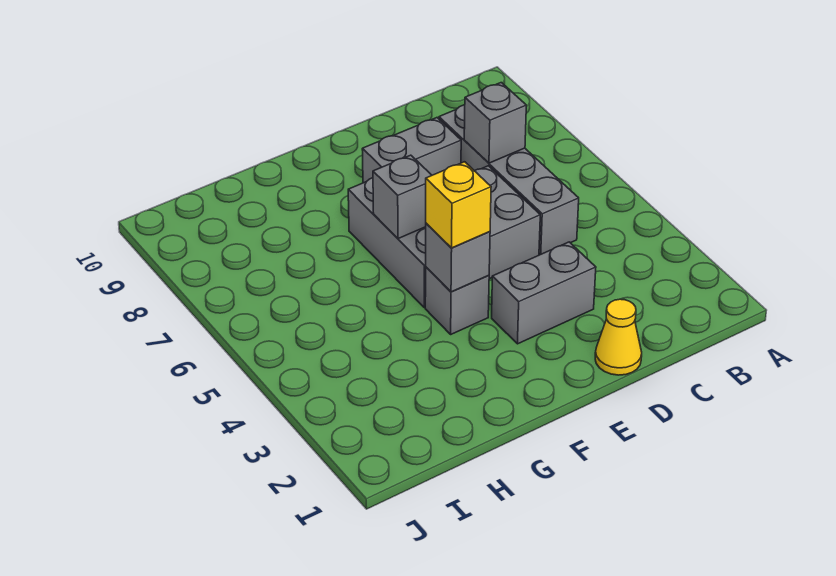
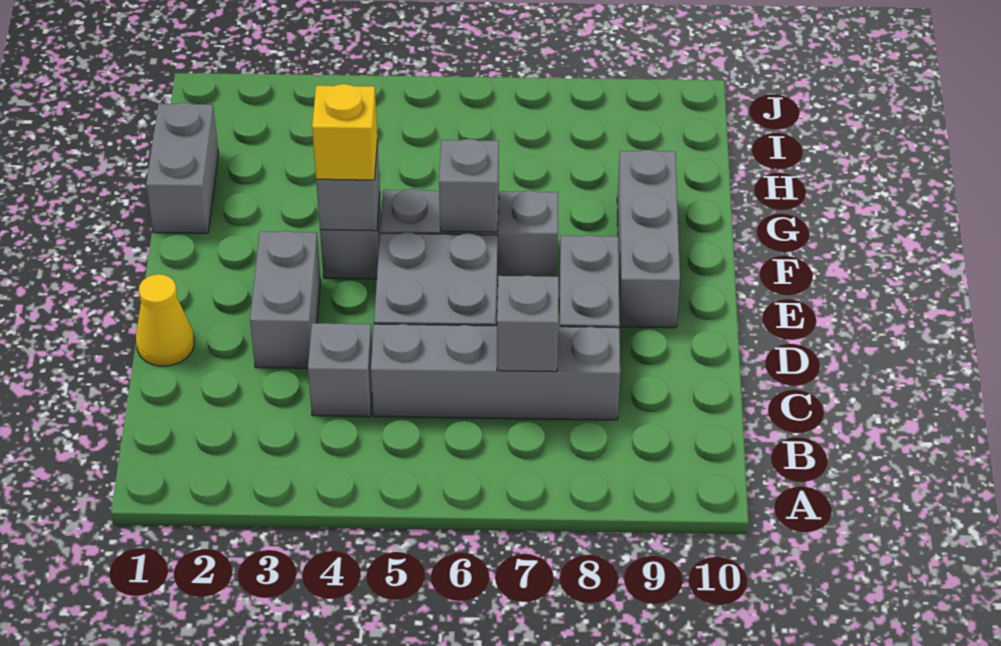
none -> grey 1x1 brick [308,323,372,417]
none -> grey 1x3 brick [617,150,680,328]
none -> grey 1x2 brick [146,102,219,233]

